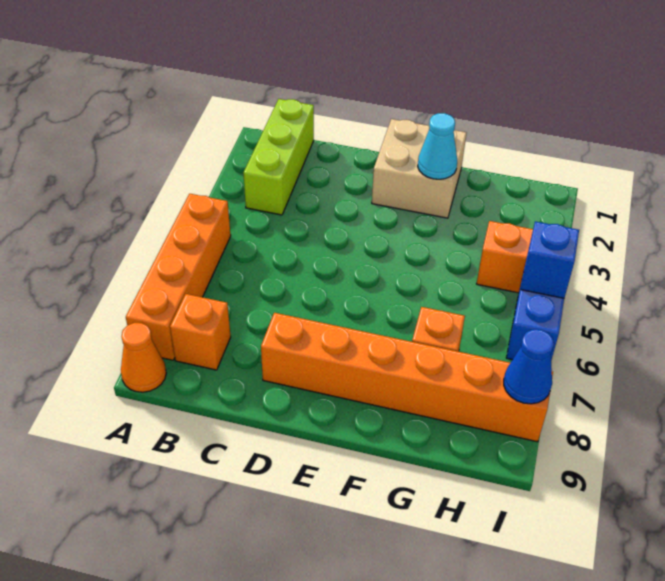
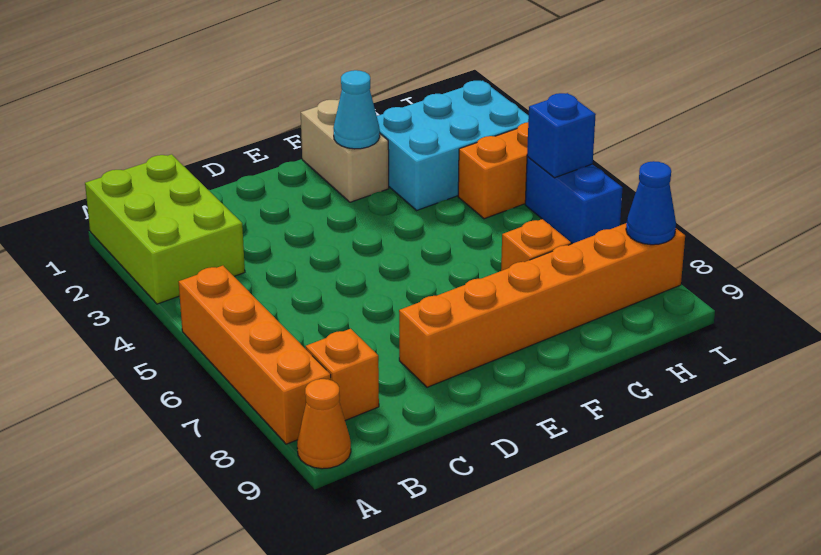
lime 1x3 brick [243,99,314,215] -> lime 2x3 brick [85,154,245,304]
tan 2x2 brick [372,119,466,218] -> tan 1x2 brick [301,99,389,202]
none -> cyan 2x3 brick [377,81,529,210]

